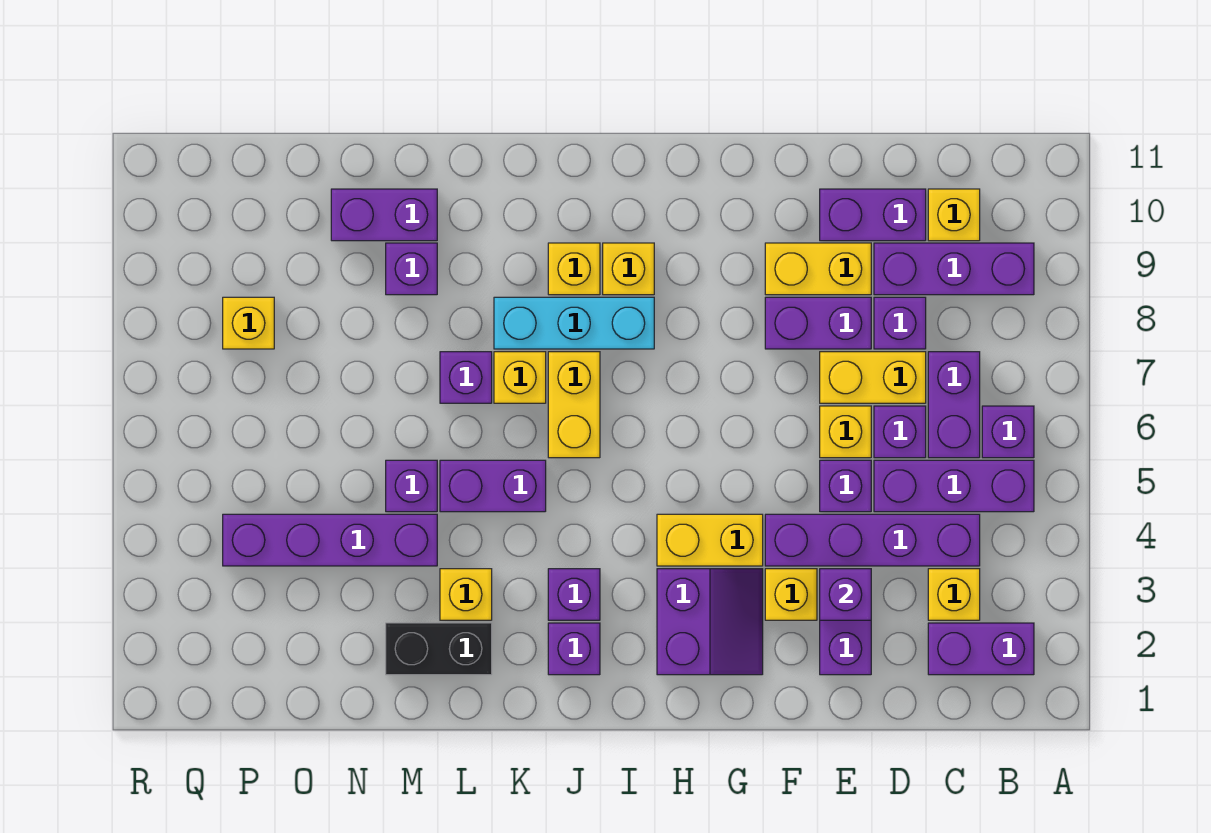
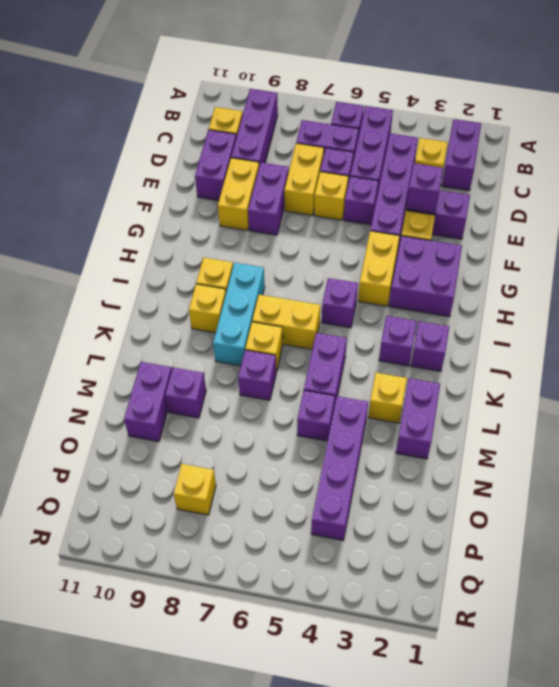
purple 1x1 brick [874,297,926,349] -> purple 1x1 brick moved to [322,278,358,328]
purple 2x2 slope [657,569,763,675] -> purple 2x2 brick [389,236,462,317]
black 1x2 brick [386,623,492,675] -> purple 1x2 brick [396,378,440,459]

